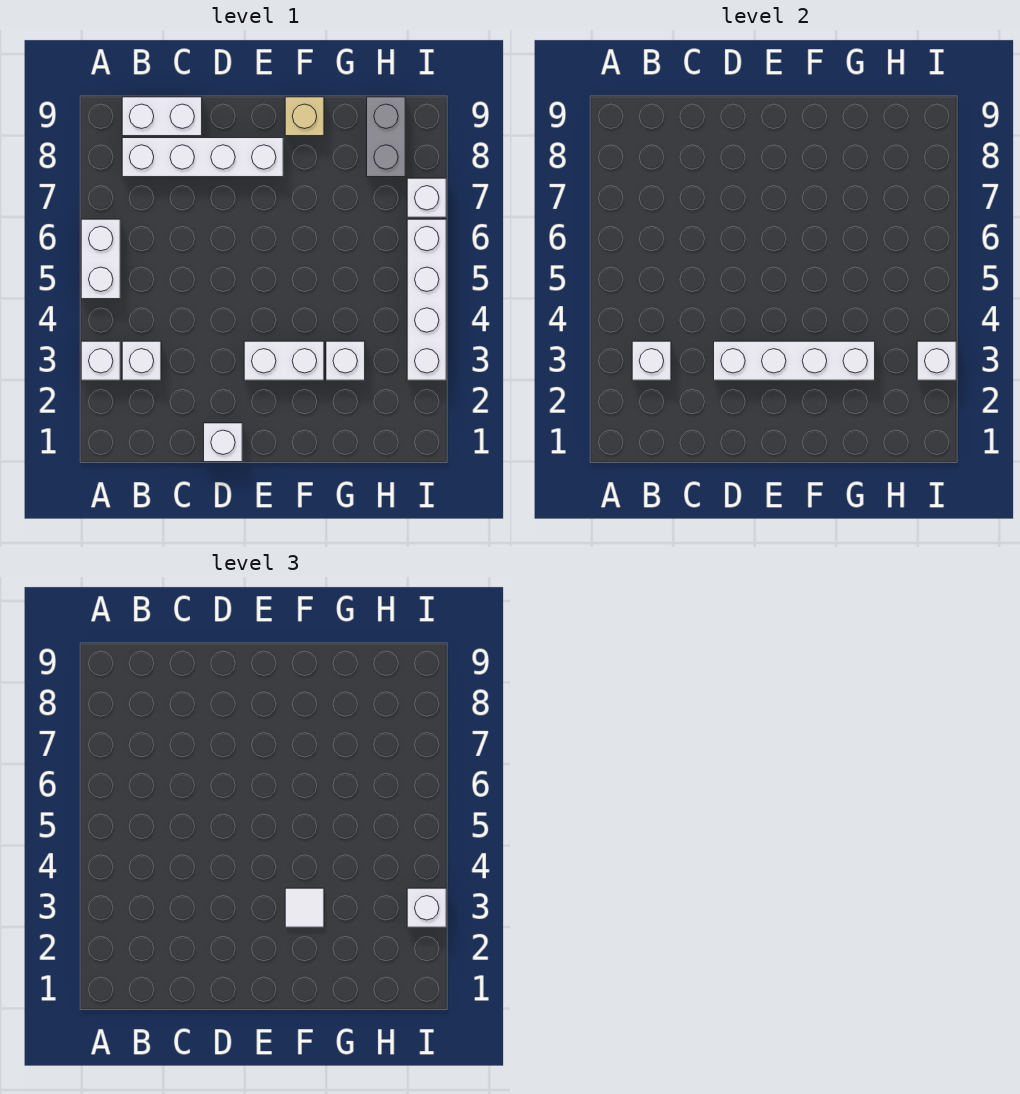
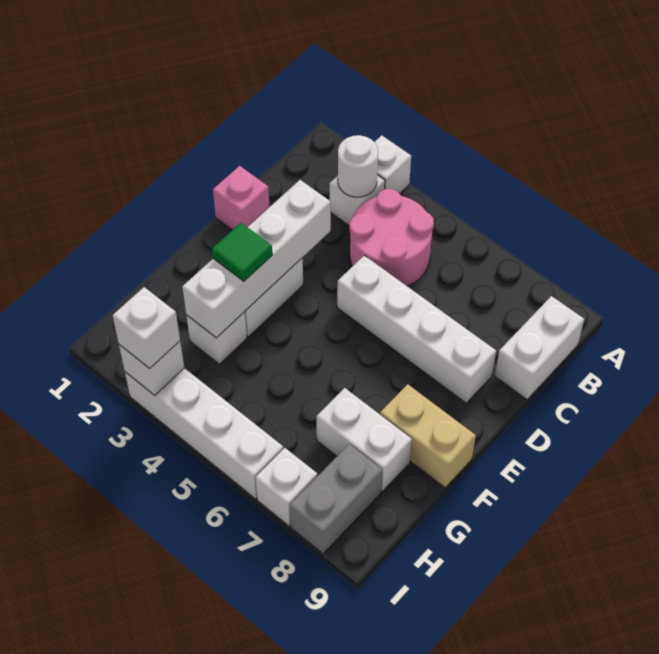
white 1x2 brick [81,219,120,299] -> white 1x2 brick moved to [317,388,412,491]
white 1x1 brick [632,341,671,380] -> white 1x1 round brick [338,135,378,197]
none -> pink 2x2 round brick [349,189,434,286]
white 1x4 brick [122,138,283,177] -> white 1x4 brick turned to [337,256,496,403]
white 1x1 brick [204,423,242,462] -> pink 1x1 brick [213,166,270,230]
white 1x1 tile [285,888,324,927] -> green 1x1 tile [212,223,272,281]
tan 1x1 brick [285,97,324,136] -> tan 1x2 brick [380,384,476,488]
grey 1x2 brick [367,97,405,177] -> grey 1x2 brick turned to [290,444,382,554]

